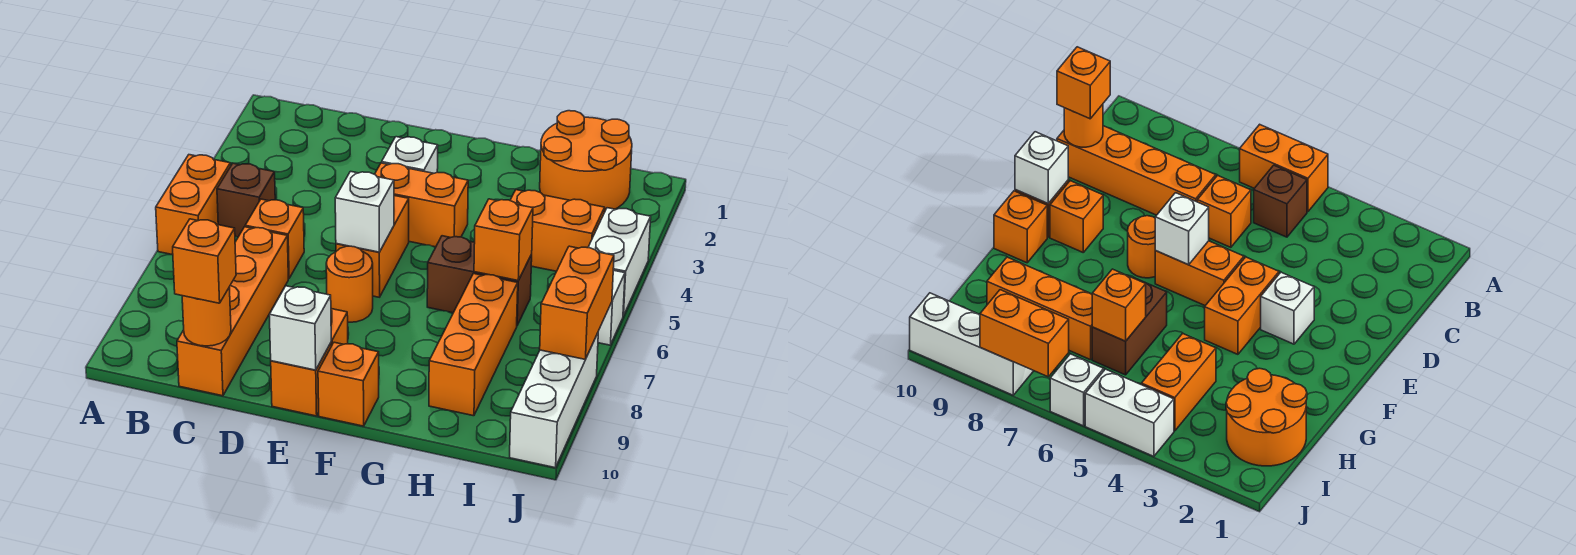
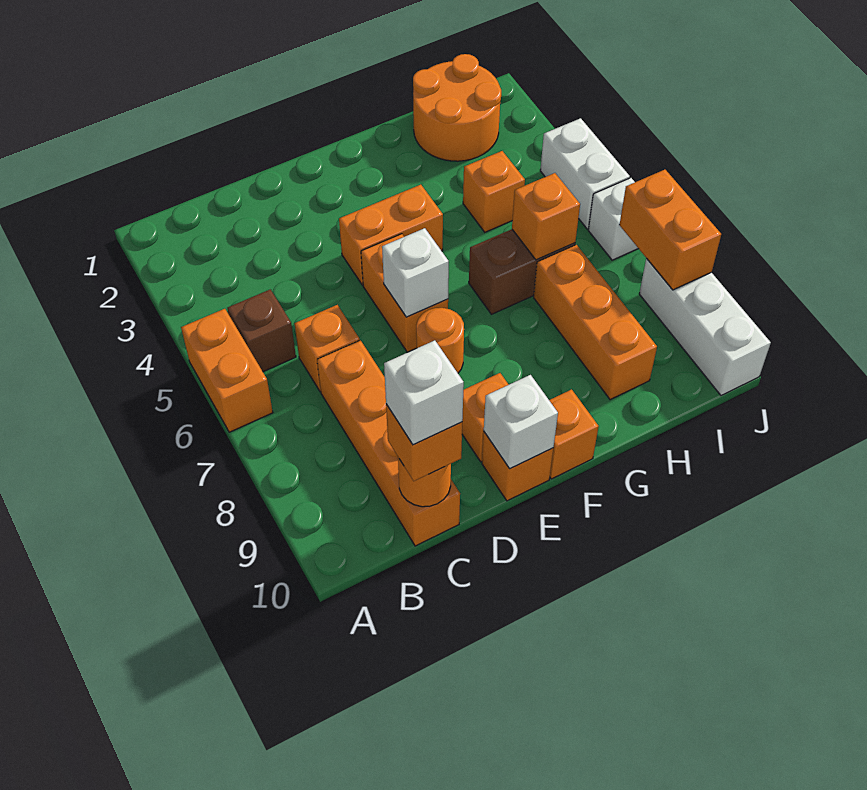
white 1x1 brick [382,137,438,173] -> white 1x1 brick moved to [384,340,464,445]
orange 1x2 brick [510,190,605,271] -> orange 1x1 brick [463,151,525,232]

